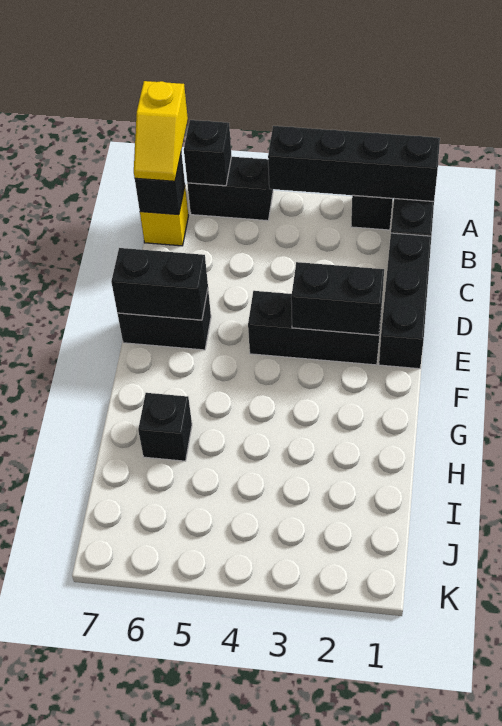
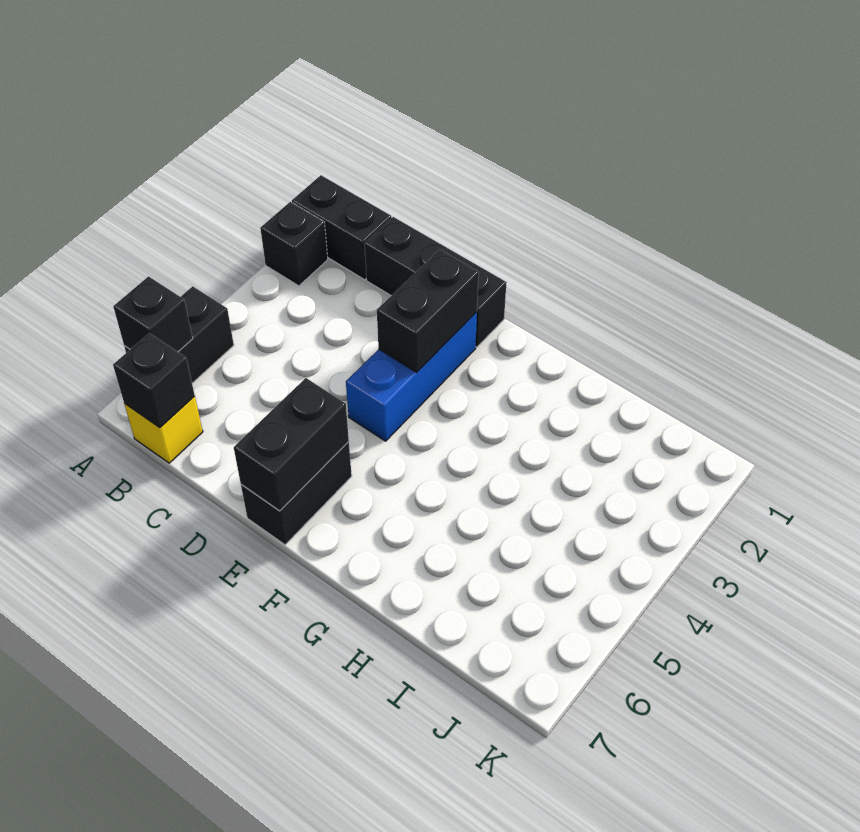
black 1x4 brick [268,126,440,201] -> none
yellow 1x2 slope [134,81,188,181] -> none
black 1x3 brick [248,291,382,365] -> blue 1x3 brick [346,312,477,441]
black 1x1 brick [138,393,192,461] -> none

